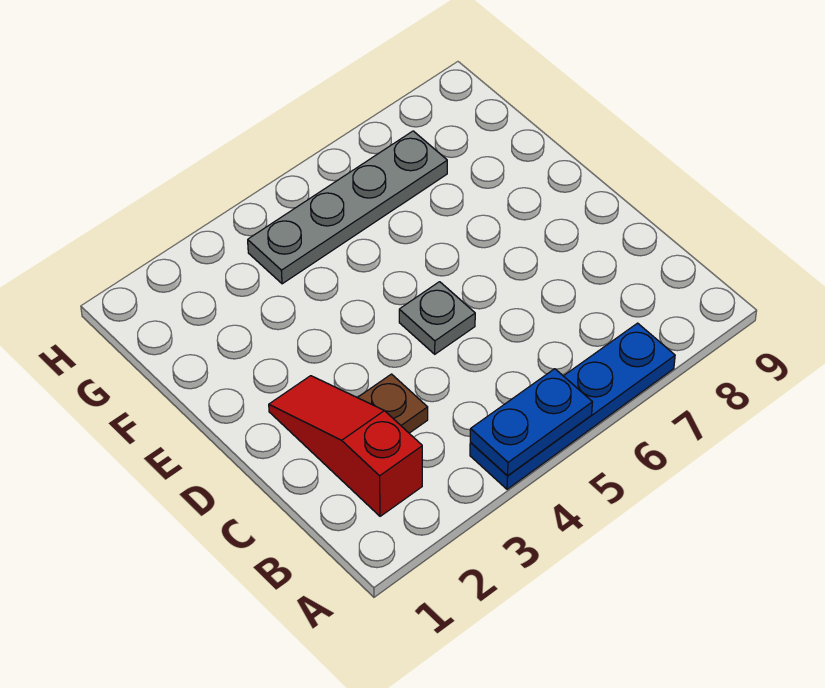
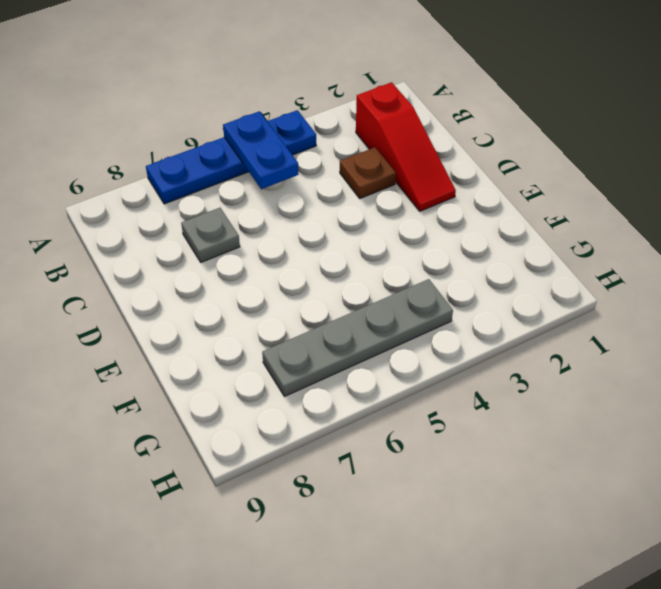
blue 1x2 plate [470,369,592,476] -> blue 1x2 plate turned to [223,111,299,189]
grey 1x1 plate [399,282,475,354] -> grey 1x1 plate moved to [181,208,240,262]

